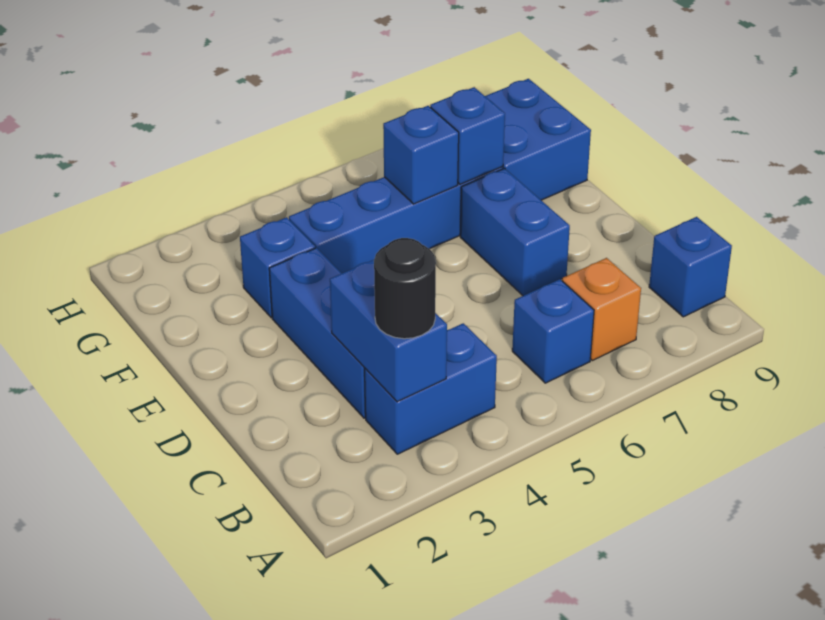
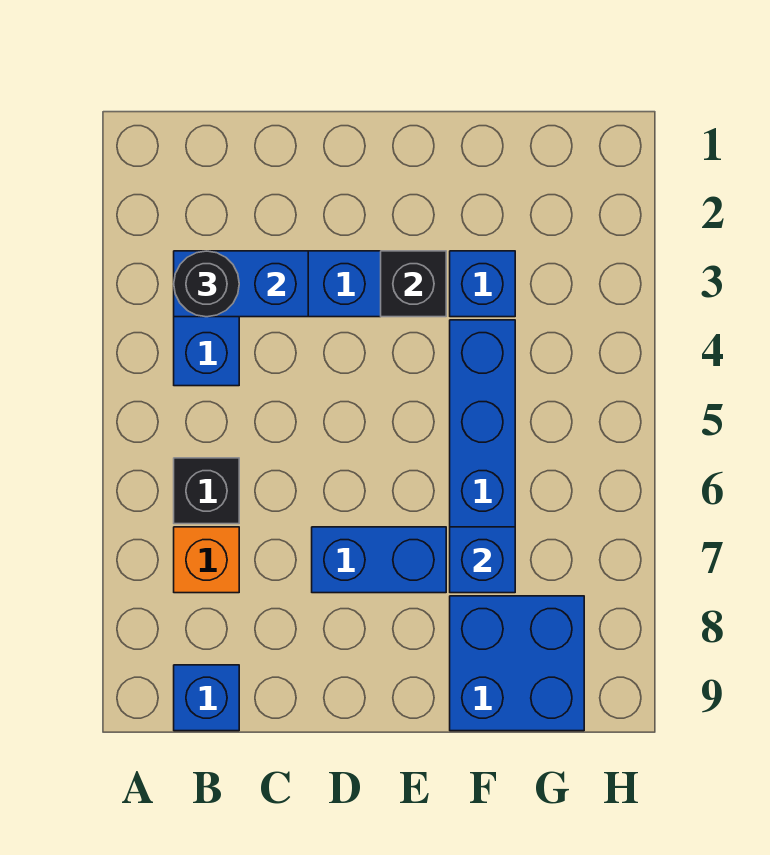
blue 1x1 brick [512,279,594,383] -> black 1x1 brick [174,458,239,524]
none -> black 1x1 brick [381,251,446,317]
blue 1x1 brick [383,106,459,204] -> none

